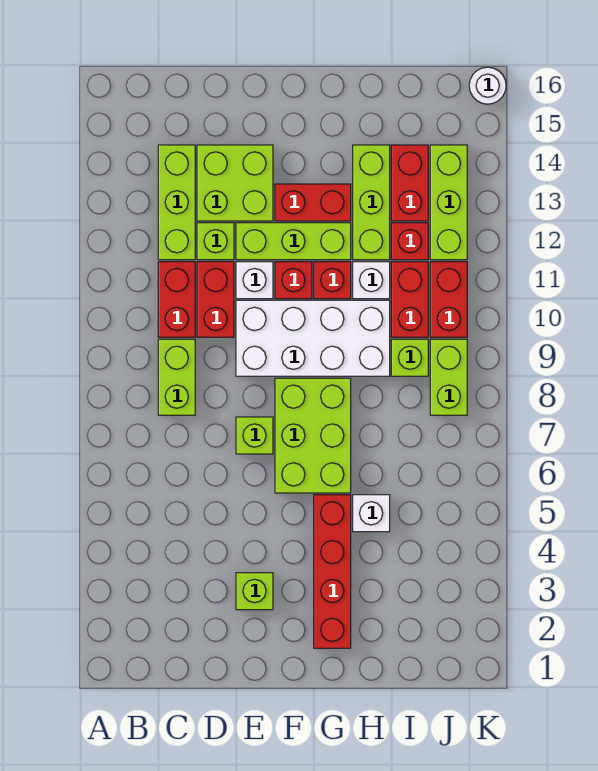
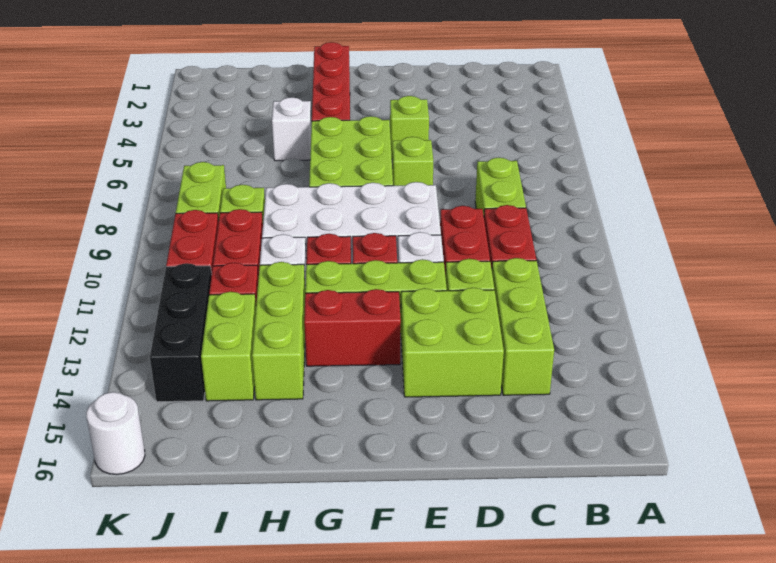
lime 1x1 brick [236,573,273,610] -> lime 1x1 brick moved to [390,96,429,158]
red 1x2 brick [391,145,428,221] -> lime 1x2 brick [201,292,256,401]
lime 1x3 brick [430,145,467,260] -> black 1x3 brick [150,263,212,402]

